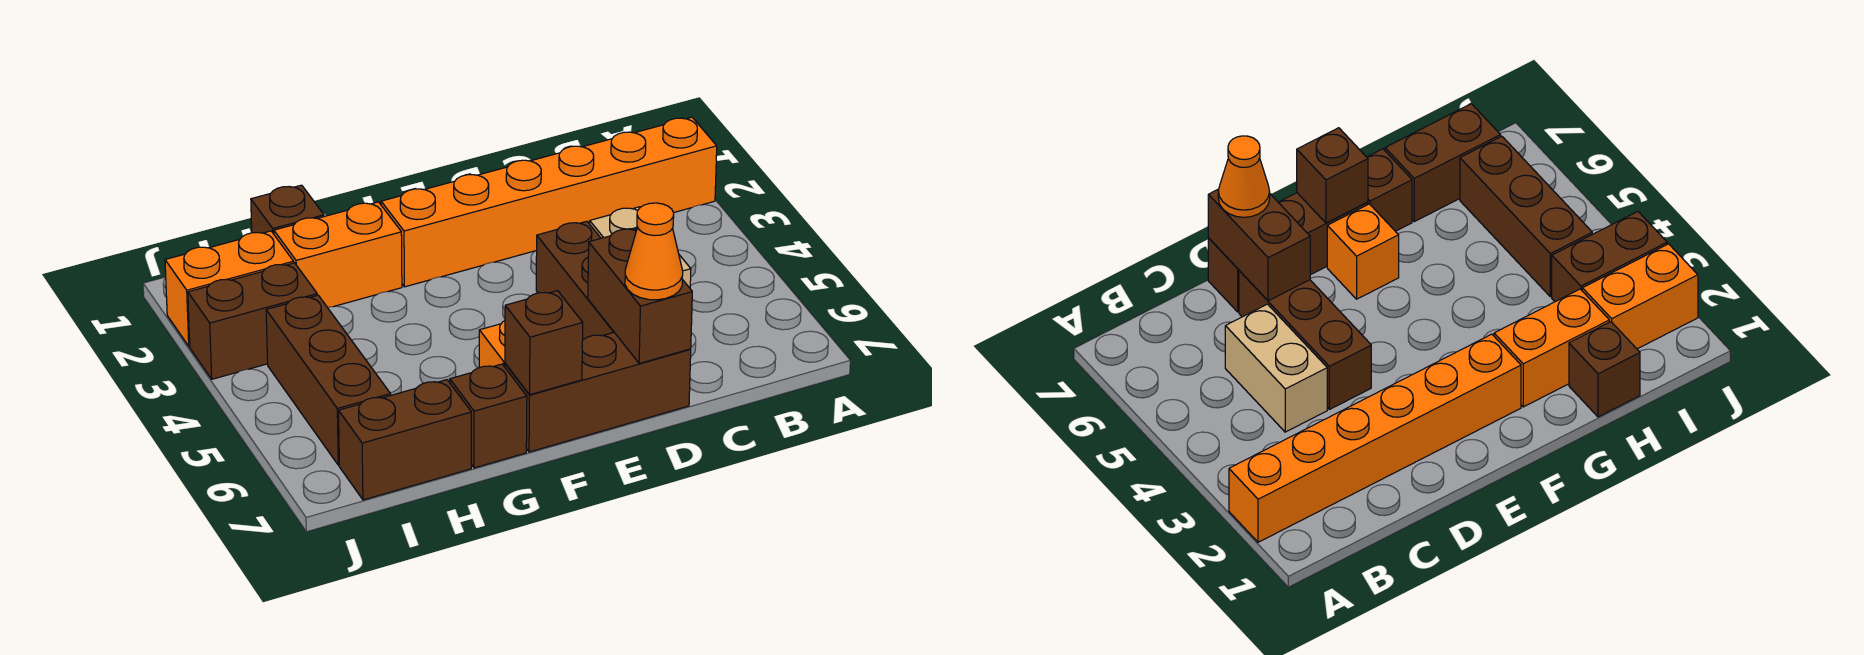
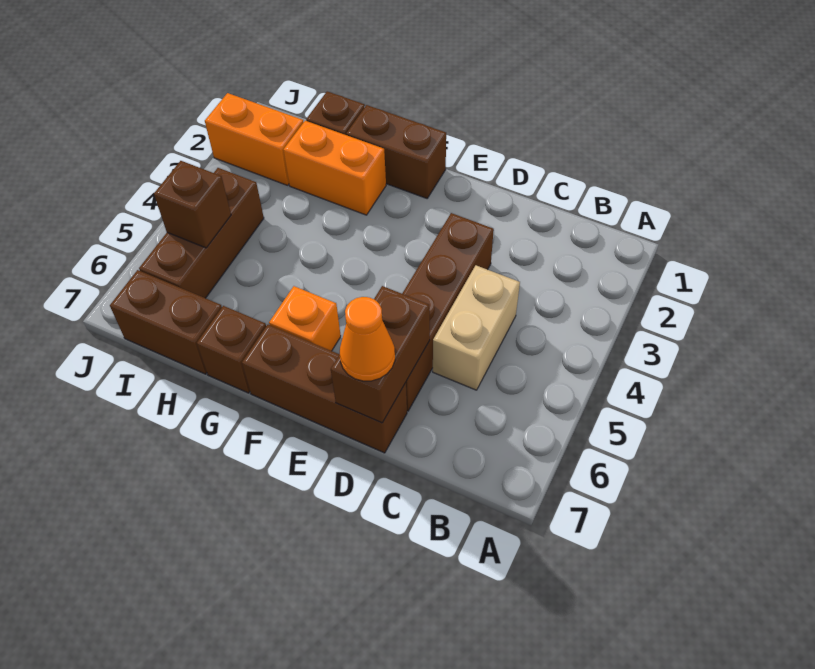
orange 1x6 brick [381,117,717,287] -> none
brown 1x3 brick [536,221,614,341] -> brown 1x4 brick [402,213,494,411]
brown 1x1 brick [505,291,583,395] -> brown 1x1 brick moved to [154,161,231,248]
brown 1x2 brick [188,263,317,379] -> brown 1x2 brick moved to [346,105,446,198]

